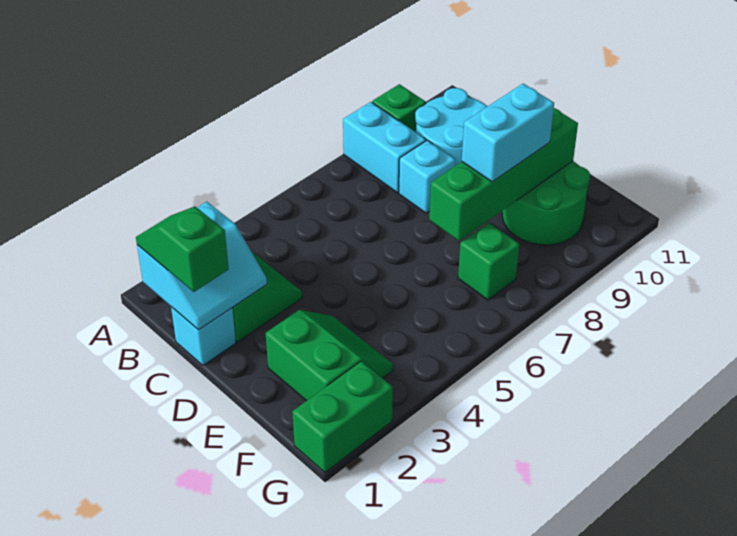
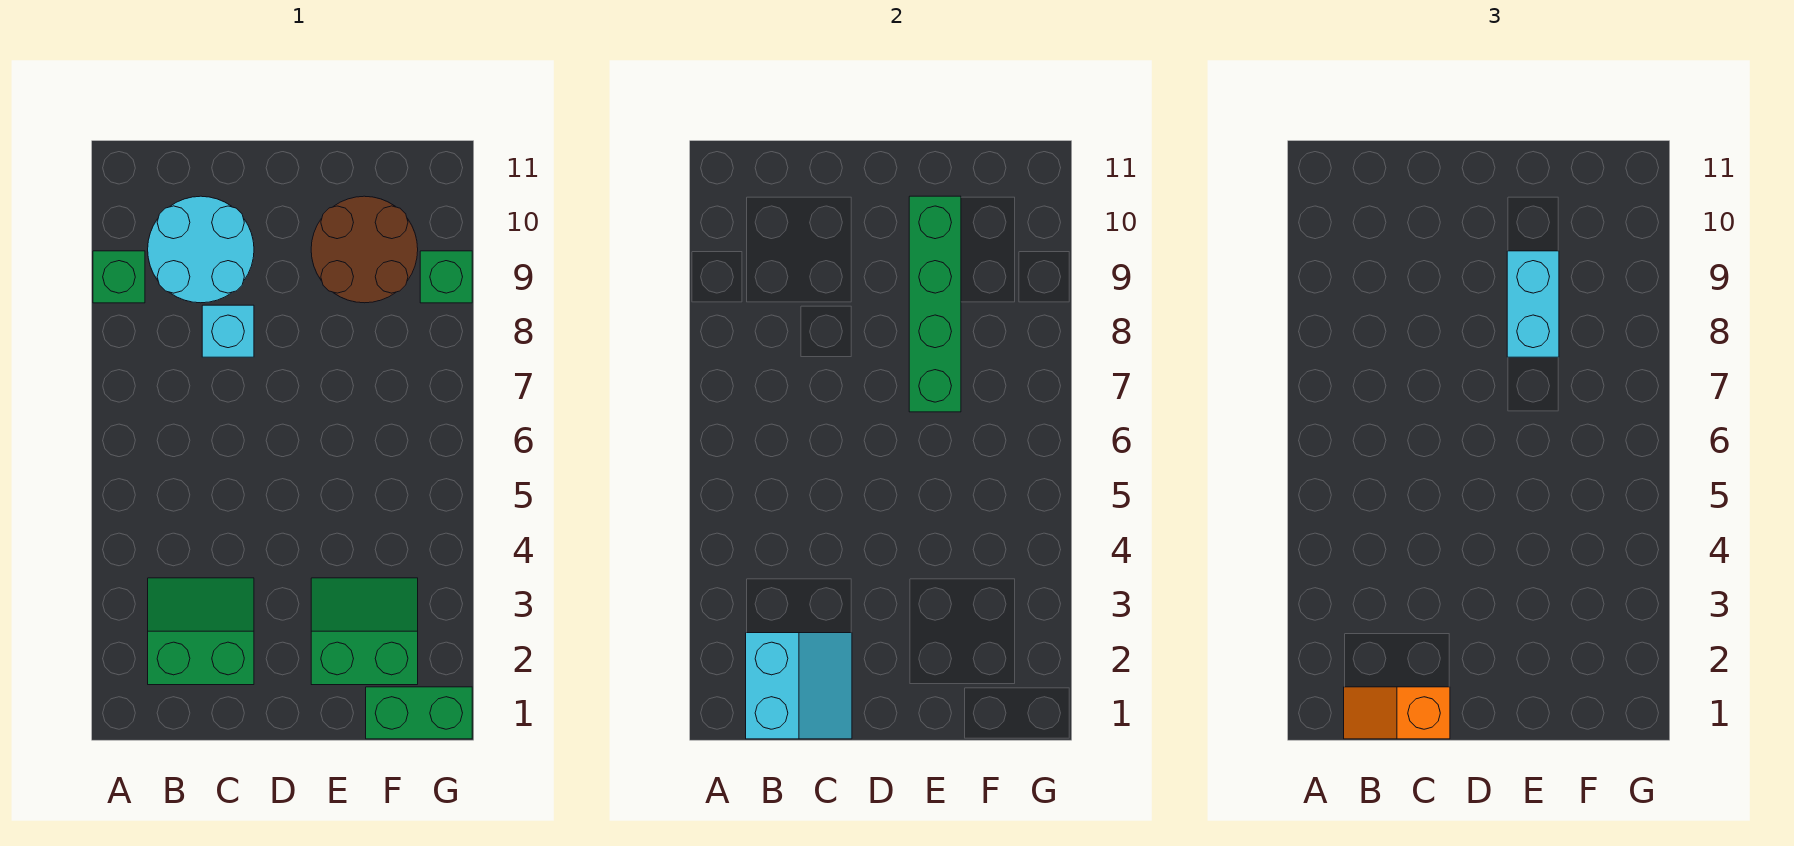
cyan 1x2 brick [343,102,426,193] -> none
green 1x2 slope [136,206,229,292] -> orange 1x2 slope [1344,687,1450,739]
cyan 1x1 brick [171,307,236,365] -> none
green 2x2 round brick [502,161,590,245] -> brown 2x2 round brick [311,196,418,303]
green 1x1 brick [458,223,519,300] -> green 1x1 brick moved to [420,251,472,303]
green 1x2 brick [292,361,393,473] -> green 1x2 brick turned to [366,687,472,739]

